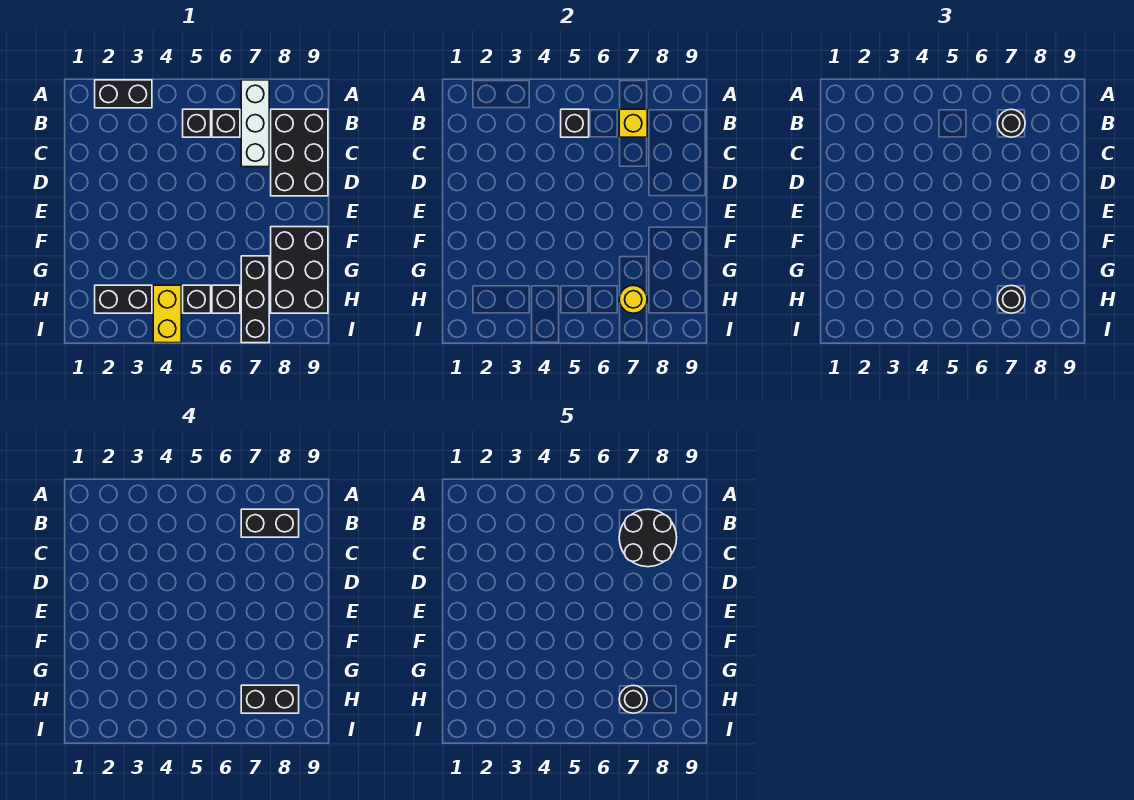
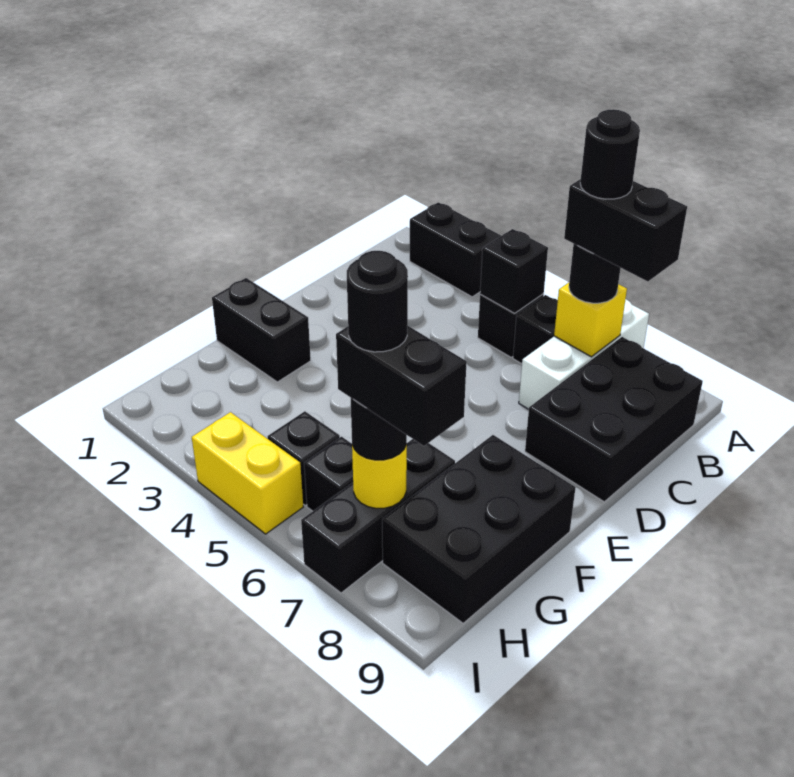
black 2x2 round brick [619,509,677,567] -> black 1x1 round brick [580,109,640,199]
black 1x2 brick [95,285,152,313] -> black 1x2 brick moved to [212,278,311,382]
yellow 1x2 brick [153,285,181,343] -> yellow 1x2 brick turned to [192,412,303,534]

